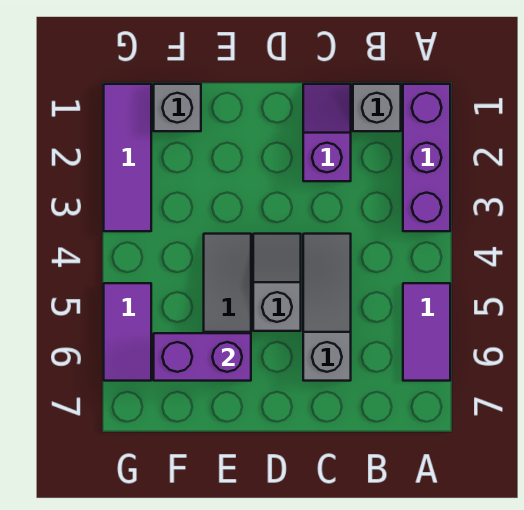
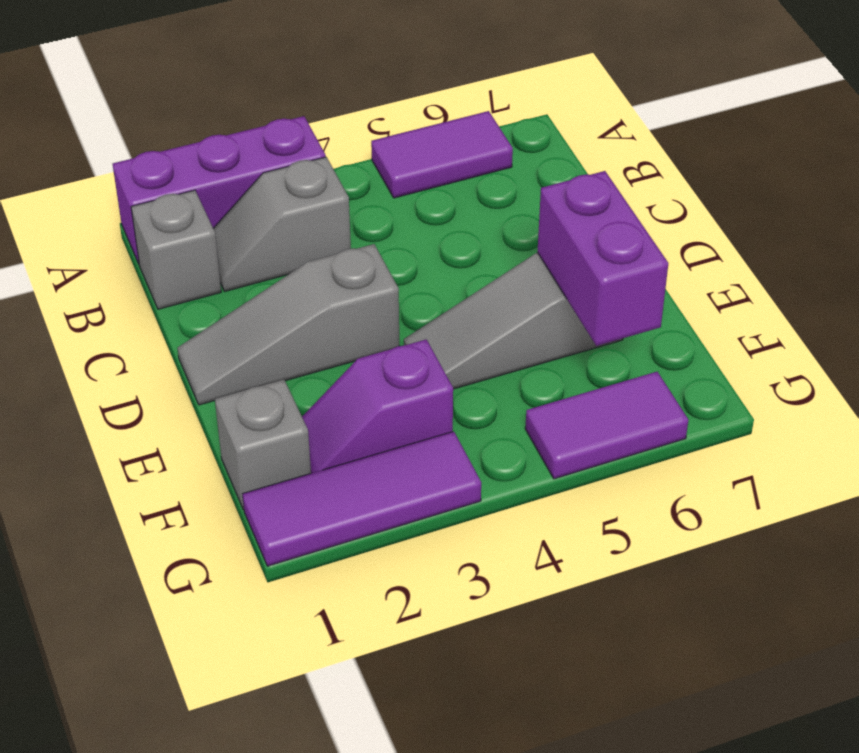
purple 1x2 slope [303,84,351,181] -> purple 1x2 slope moved to [302,339,453,473]
grey 1x3 slope [303,234,351,381] -> grey 1x3 slope moved to [178,244,399,405]
grey 1x2 slope [253,234,301,331] -> grey 1x2 slope moved to [213,157,351,291]

